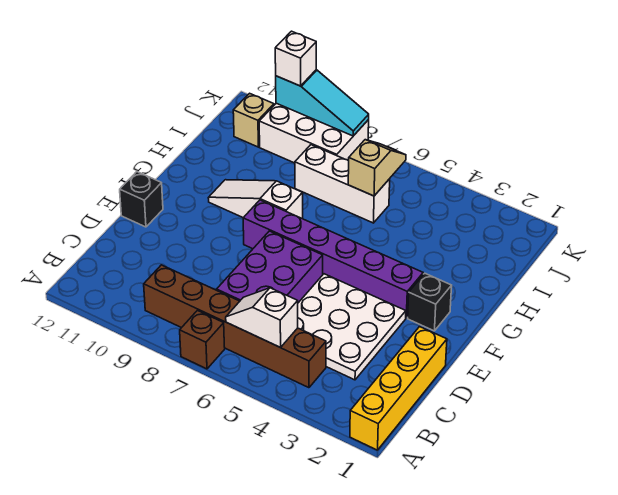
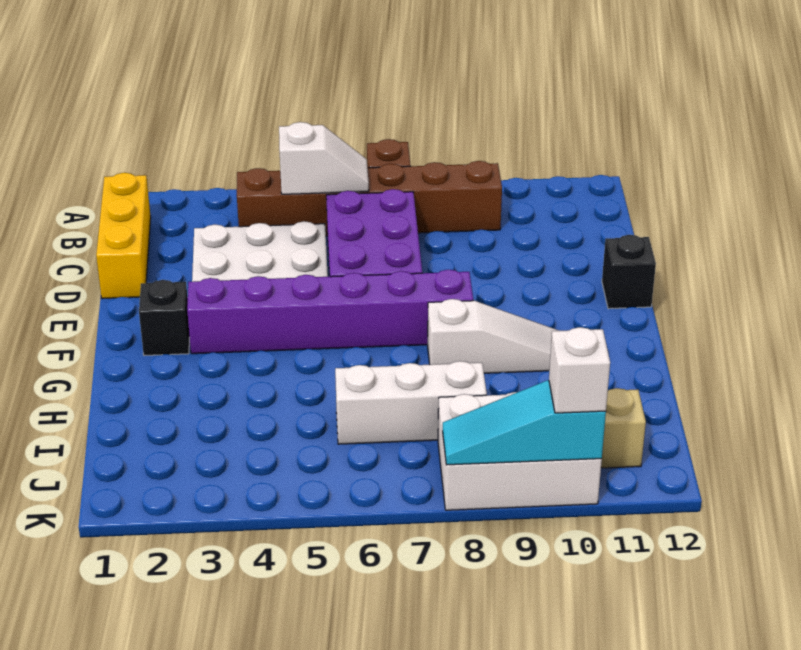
yellow 1x4 brick [350,326,447,450] -> yellow 1x3 brick [96,173,151,298]
tan 1x2 slope [348,140,406,196] -> none

